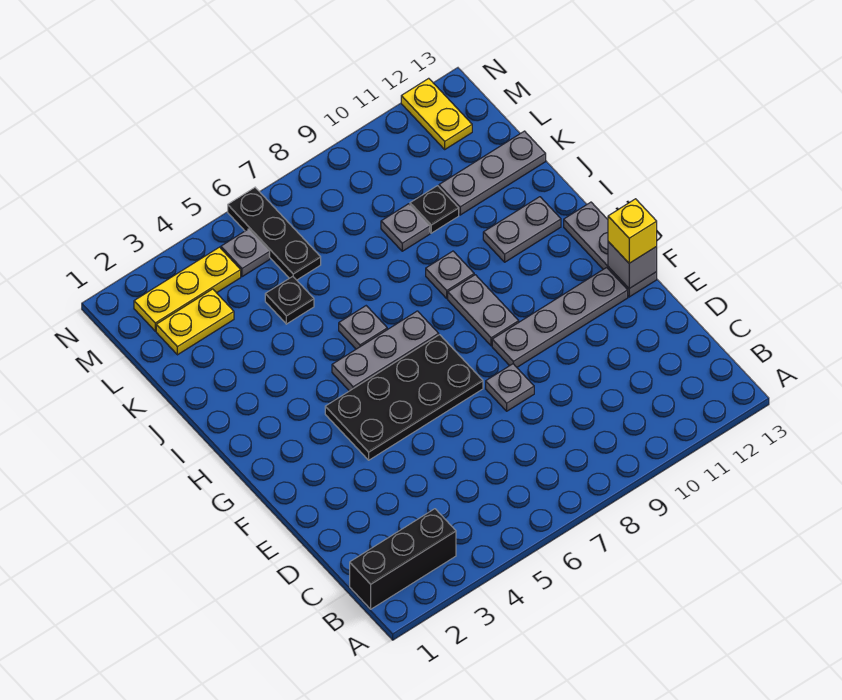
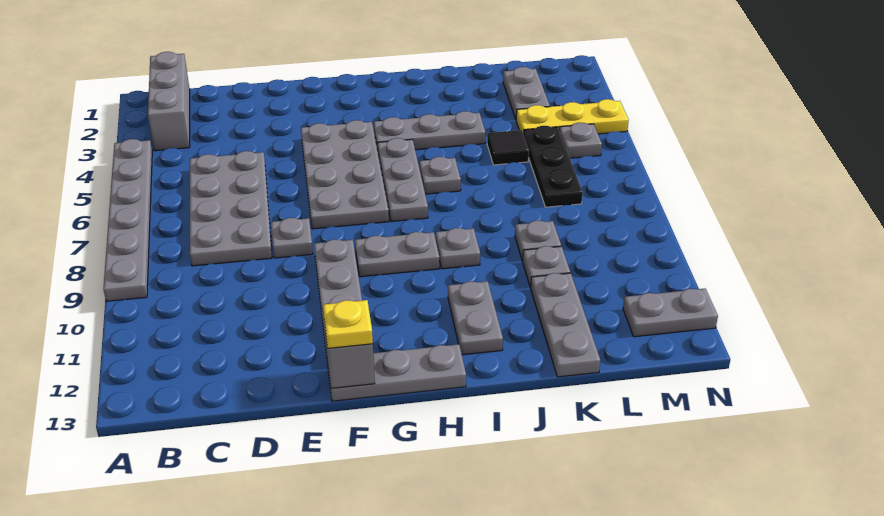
none -> grey 1x6 plate [103,139,152,301]
black 1x3 brick [350,509,456,609] -> grey 1x3 brick [148,52,190,151]
none -> grey 2x4 plate [190,151,272,266]
black 2x4 plate [325,335,483,460] -> grey 2x4 plate [301,120,389,229]
yellow 1x1 brick [608,199,657,263] -> yellow 1x1 plate [323,300,373,348]
none -> grey 1x3 plate [374,111,485,151]
black 1x1 plate [265,276,314,324] -> black 1x1 tile [487,130,529,165]
black 1x1 plate [410,186,459,233] -> grey 1x1 plate [523,246,570,288]
yellow 1x2 plate [156,289,234,355] -> grey 1x2 plate [503,67,550,119]
black 1x3 plate [228,187,321,280] -> black 1x3 plate turned to [523,126,583,207]
yellow 1x3 plate [134,247,241,331] -> yellow 1x3 plate turned to [516,99,629,134]
yellow 1x2 plate [401,78,472,149] -> grey 1x2 plate [623,289,718,337]

